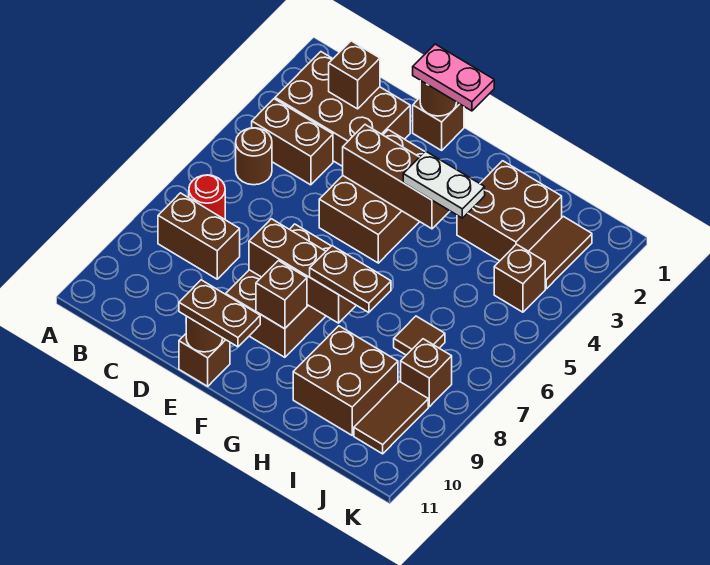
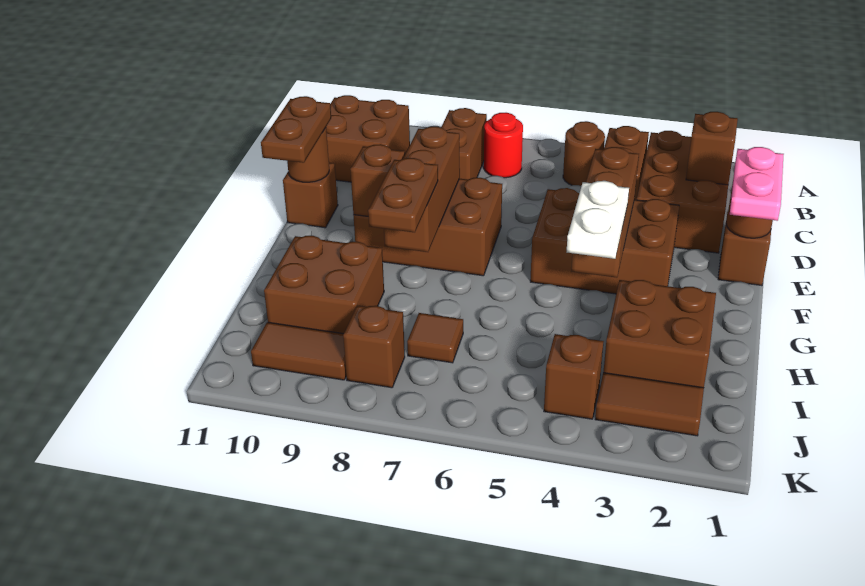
none -> brown 2x2 brick [326,95,410,182]

